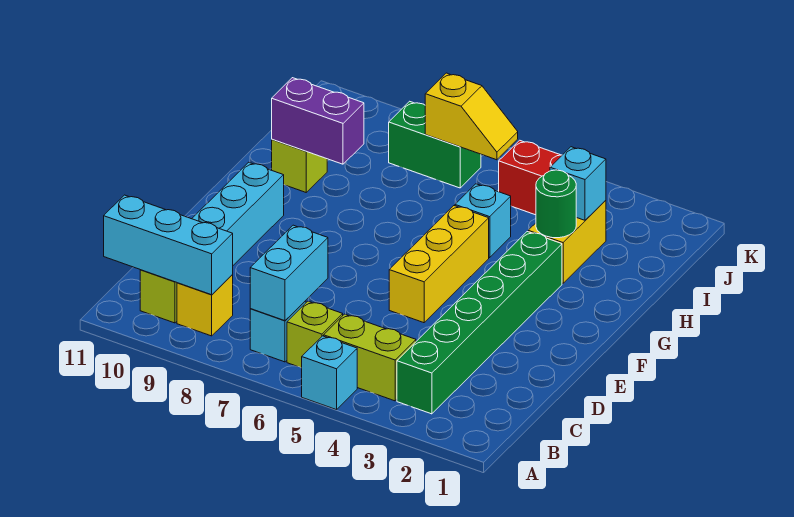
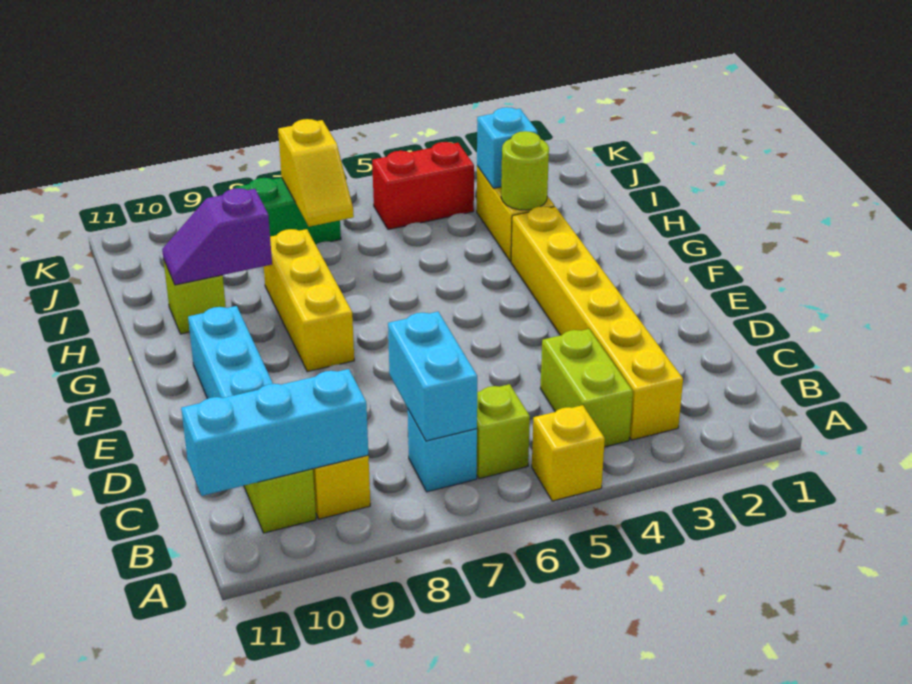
cyan 1x1 brick [302,336,357,410] -> yellow 1x1 brick [532,405,605,501]
green 1x6 brick [397,232,562,414] -> yellow 1x6 brick [511,206,683,440]
lime 1x2 brick [324,314,416,401] -> lime 1x2 brick turned to [540,329,633,447]
yellow 1x3 brick [389,206,489,323] -> yellow 1x3 brick moved to [264,229,354,372]
green 1x1 round brick [536,170,576,238] -> lime 1x1 round brick [501,131,549,210]
cyan 1x1 brick [455,184,511,258] -> none
purple 1x2 brick [272,78,364,164] -> purple 1x2 slope [162,188,272,285]
yellow 1x2 slope [425,73,518,160] -> yellow 1x2 slope turned to [278,119,354,227]

